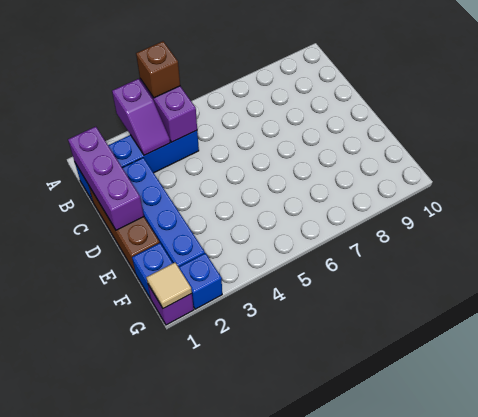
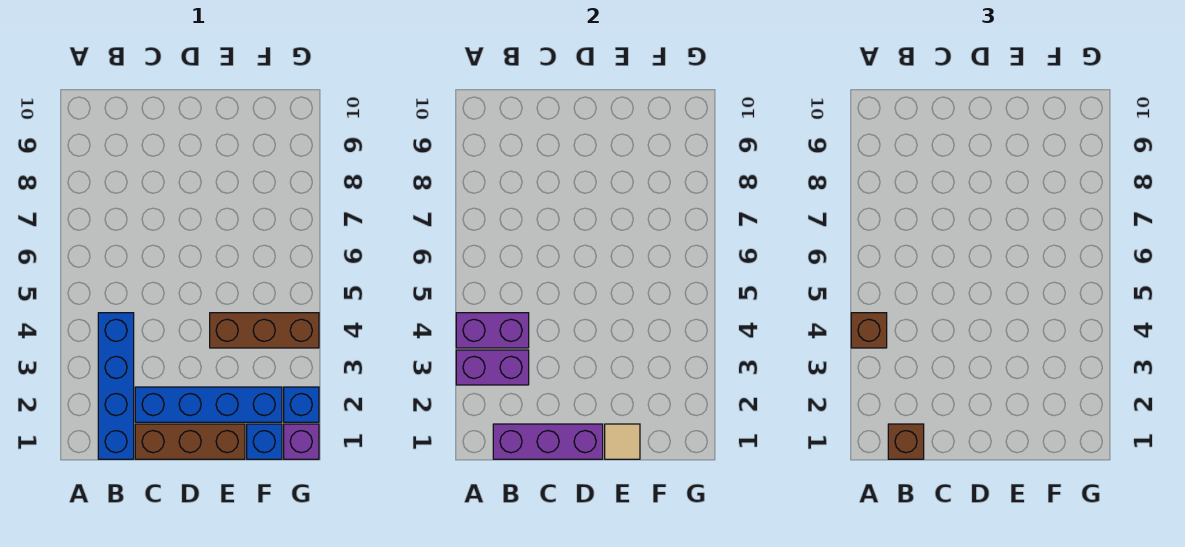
purple 1x2 slope [112,79,170,155] -> purple 1x2 brick [456,350,529,385]
none -> brown 1x1 brick [888,424,924,459]
none -> brown 1x3 brick [210,313,319,348]
tan 1x1 tile [146,262,192,309] -> tan 1x1 tile moved to [605,424,640,459]

